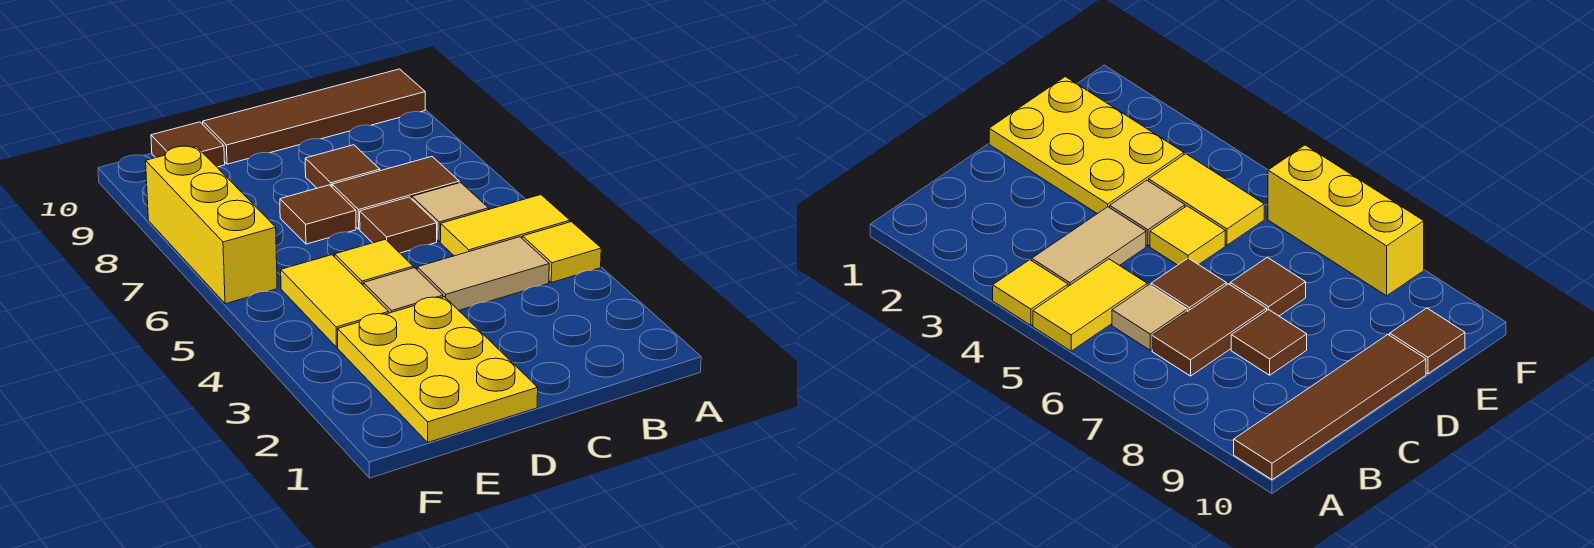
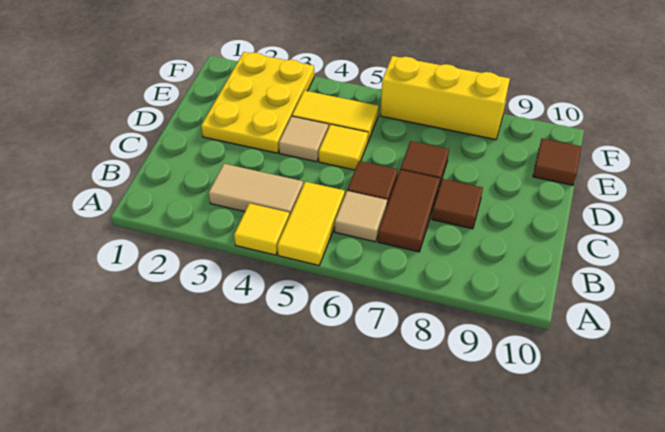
brown 1x4 tile [203,69,425,164] -> none
tan 1x2 tile [417,237,549,310] -> tan 1x2 tile turned to [209,164,303,217]
yellow 2x3 plate [338,297,538,442] -> yellow 2x3 plate turned to [201,52,314,153]

